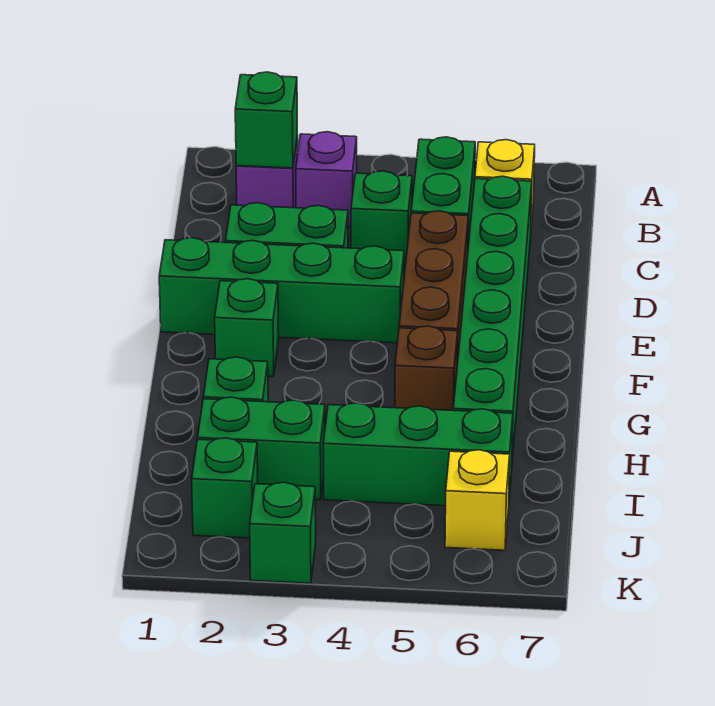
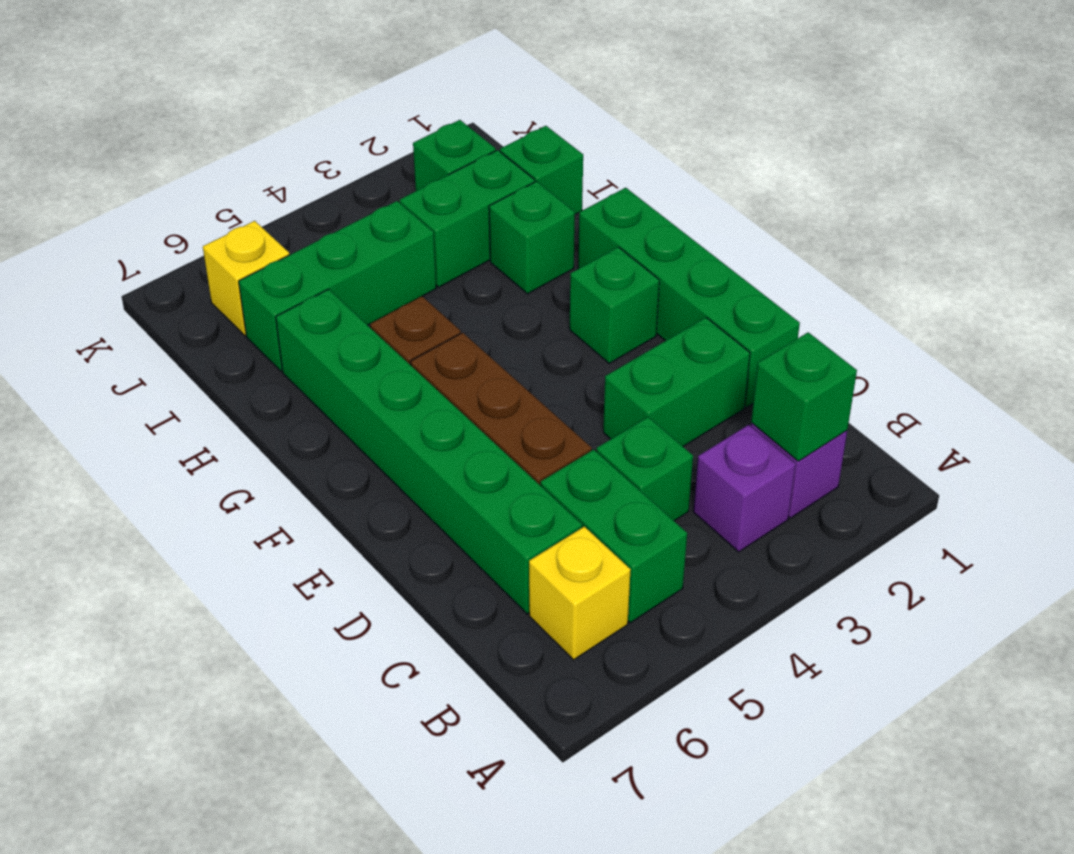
green 1x4 brick [159,238,404,343] -> green 1x4 brick turned to [578,188,800,407]
green 1x1 brick [250,482,316,583] -> green 1x1 brick moved to [500,126,583,215]

